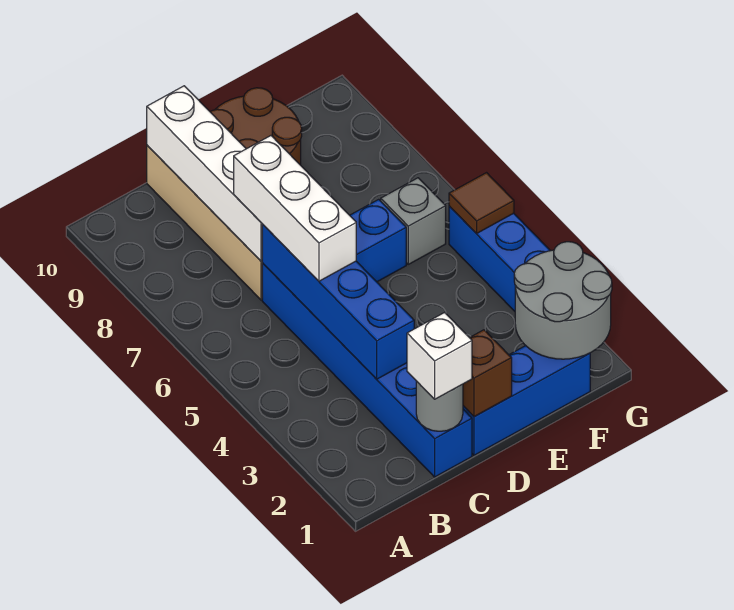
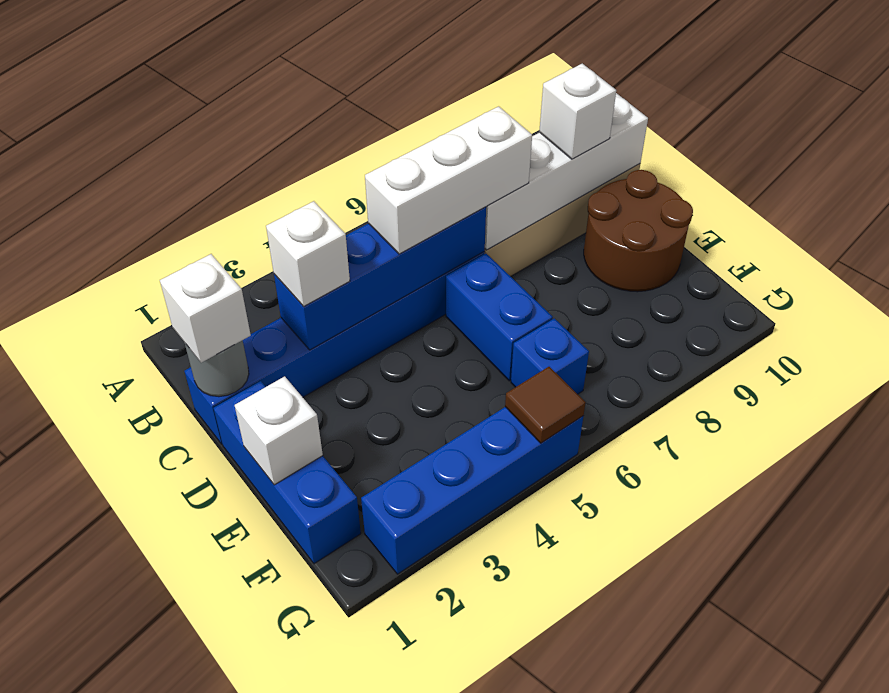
none -> white 1x1 brick [266,201,350,307]
none -> white 1x1 brick [539,64,616,159]
brown 1x1 brick [463,330,512,417] -> none
none -> white 1x1 brick [235,376,323,485]
grey 2x2 round brick [514,242,612,359] -> none
grey 1x1 brick [381,178,446,264] -> blue 1x1 brick [511,318,589,394]

